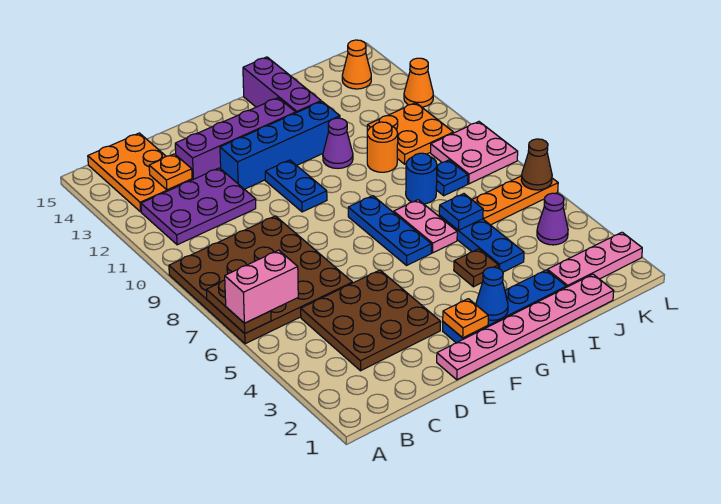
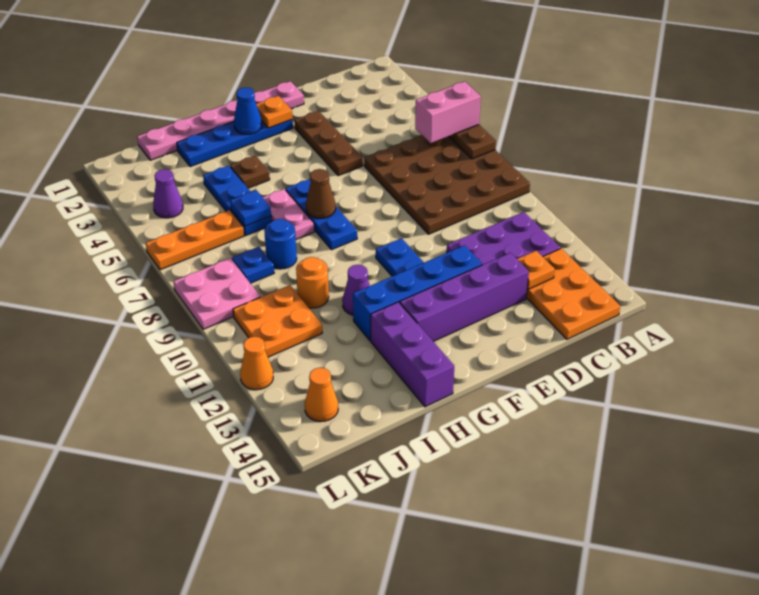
brown 3x3 plate [301,270,440,371] -> brown 1x3 plate [295,111,363,176]
pink 1x3 plate [547,232,642,287] -> none
brown 1x1 cone [521,139,552,190] -> brown 1x1 cone moved to [306,169,336,218]

